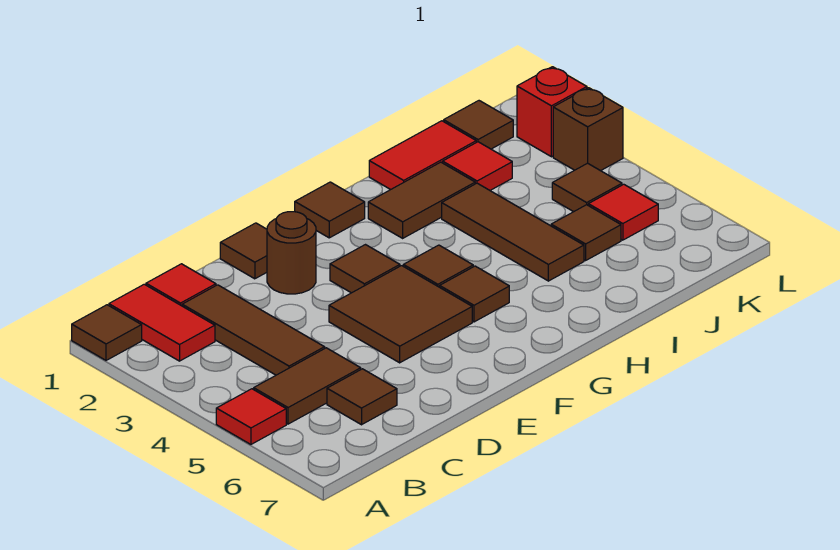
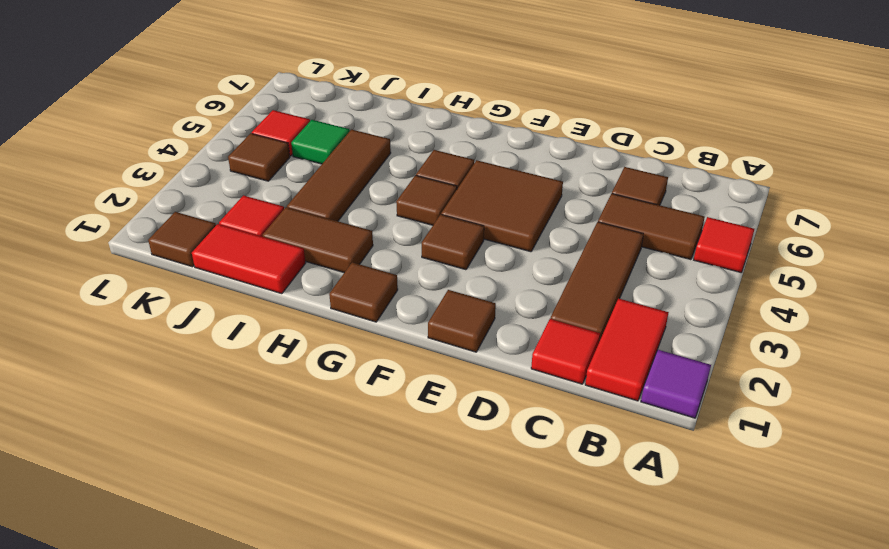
brown 1x1 tile [72,305,142,360] -> purple 1x1 tile [641,350,711,418]
brown 1x1 round brick [267,212,316,294] -> none
brown 1x1 tile [551,205,621,260] -> green 1x1 tile [291,120,350,164]
red 1x1 brick [517,67,587,157] -> none
brown 1x1 brick [553,88,623,171] -> none

